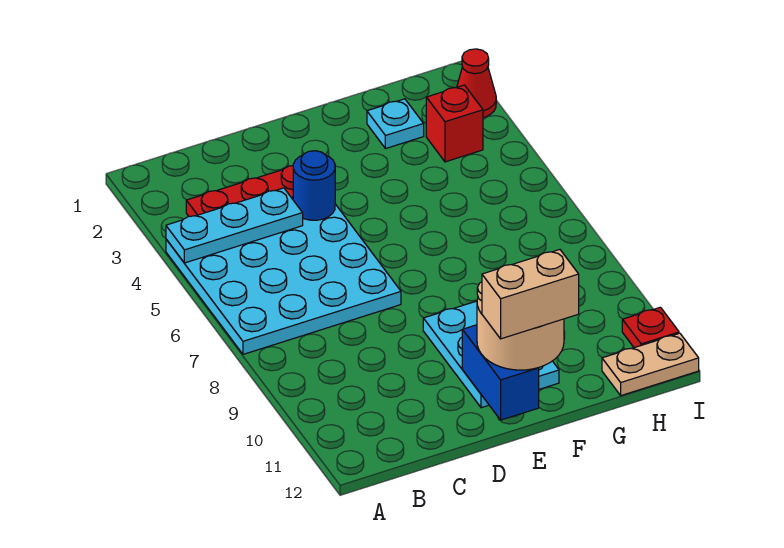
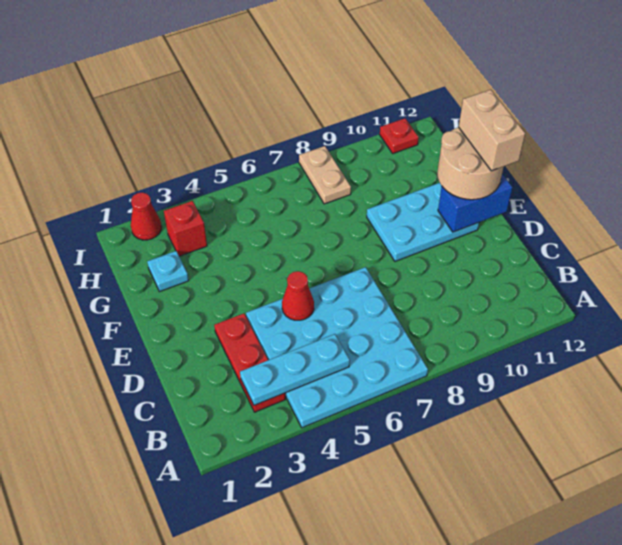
cyan 1x3 plate [166,188,303,263] -> cyan 1x3 plate turned to [240,334,350,405]
blue 1x1 round brick [293,151,335,220] -> none
none -> red 1x1 cone [282,271,314,320]
tan 1x2 plate [602,333,699,396] -> tan 1x2 plate moved to [299,146,351,204]

